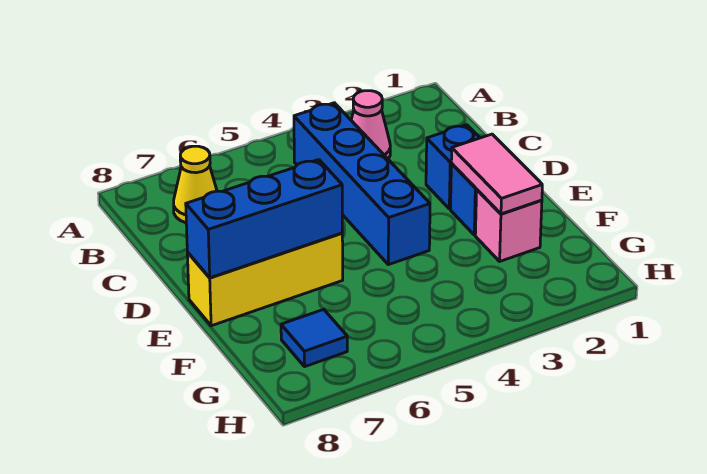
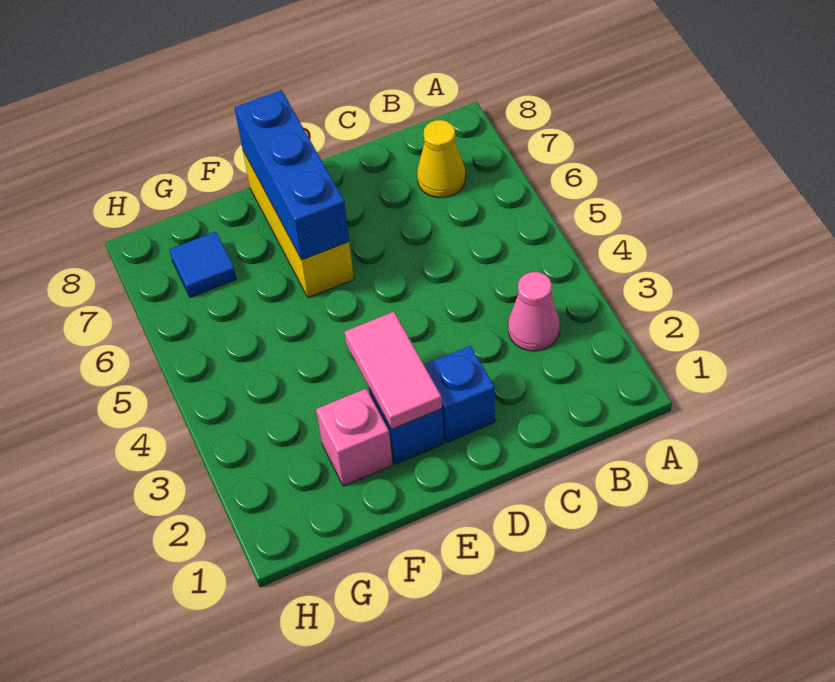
blue 1x4 brick [294,103,430,265] -> none
pink 1x2 tile [451,134,542,214] -> pink 1x2 tile turned to [345,312,442,429]

